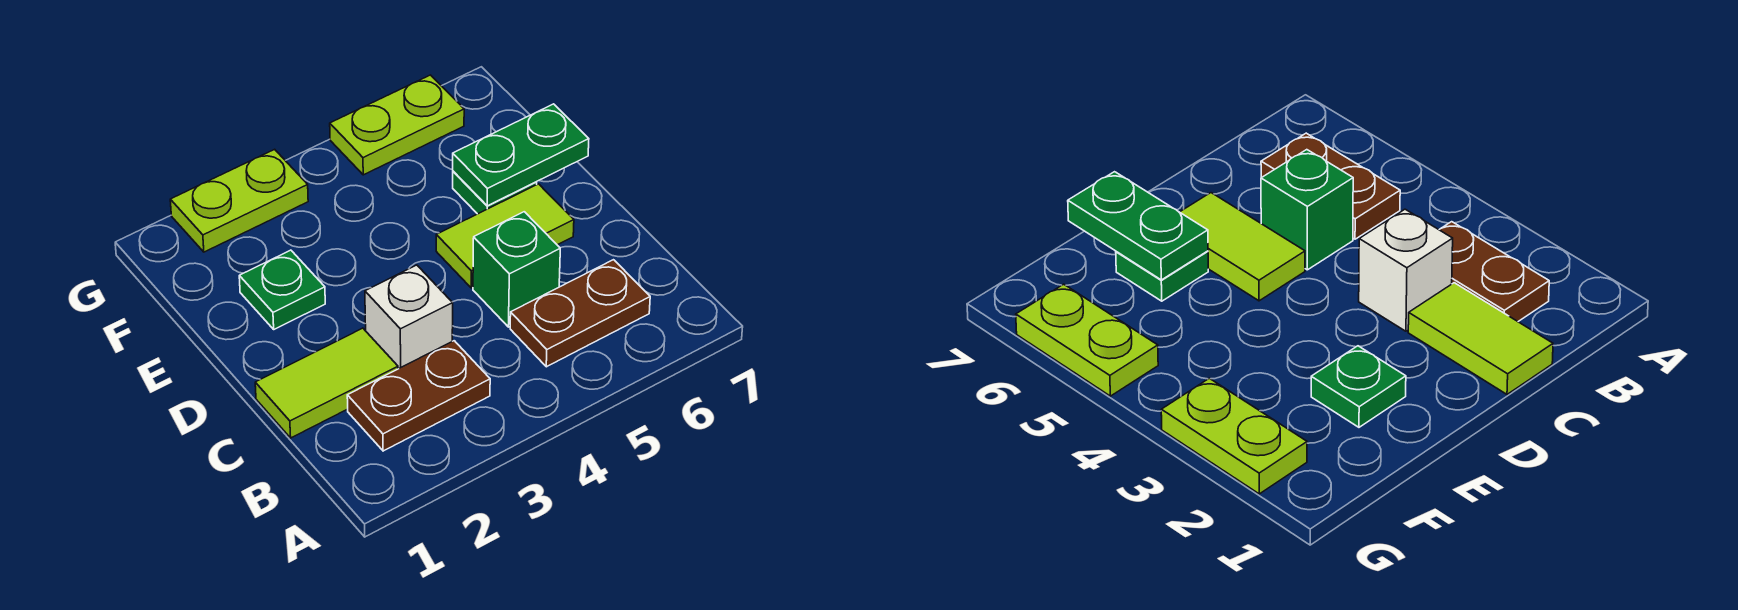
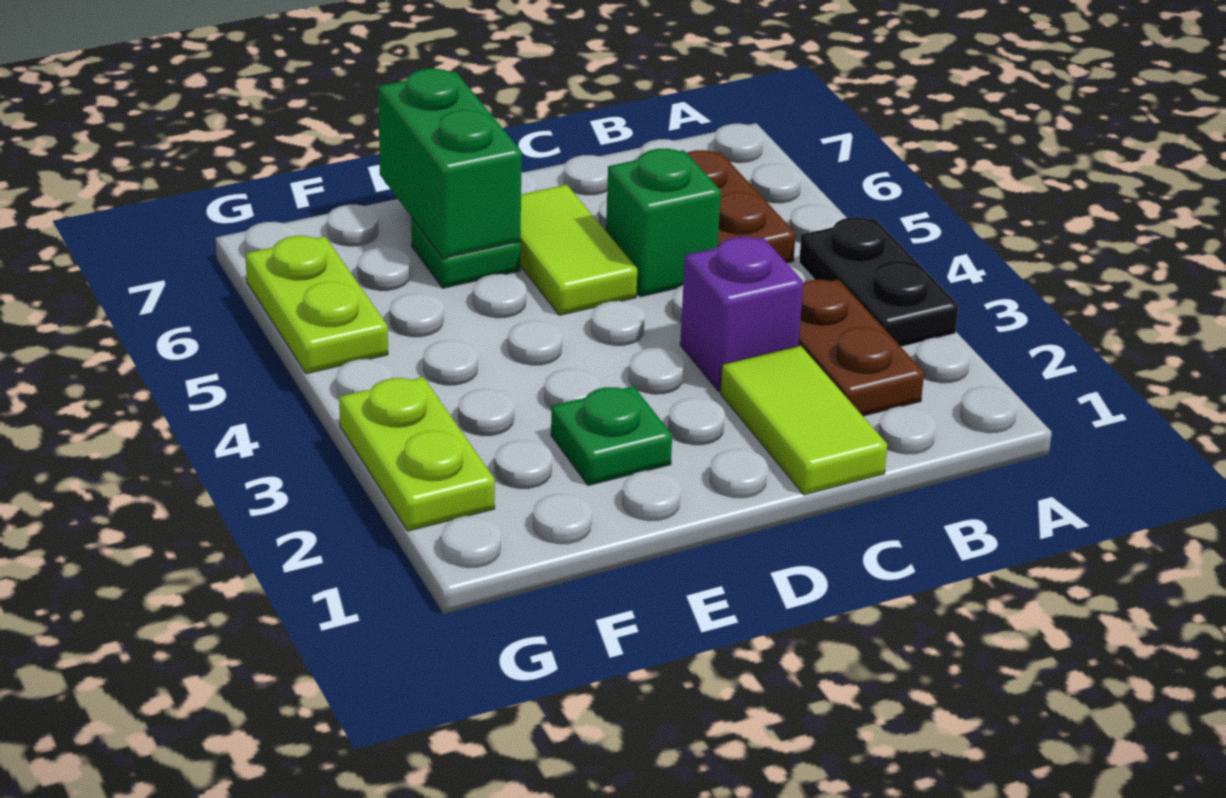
none -> black 1x2 plate [799,217,959,347]
white 1x1 brick [365,265,453,369] -> purple 1x1 brick [680,237,803,392]
green 1x2 plate [453,104,589,206] -> green 1x2 brick [378,69,522,258]

